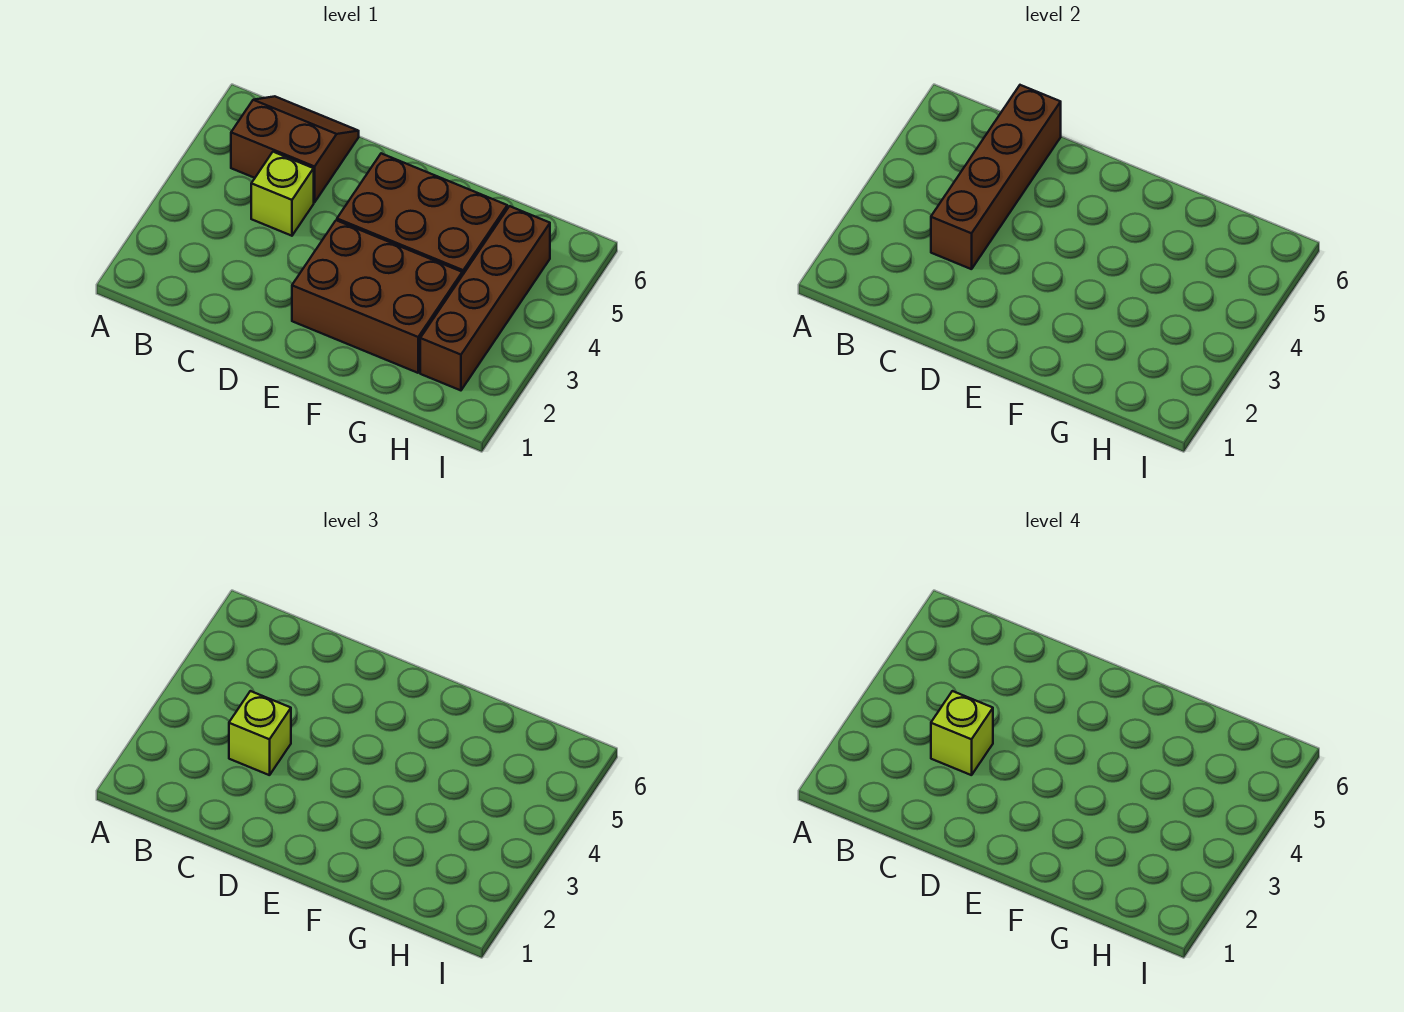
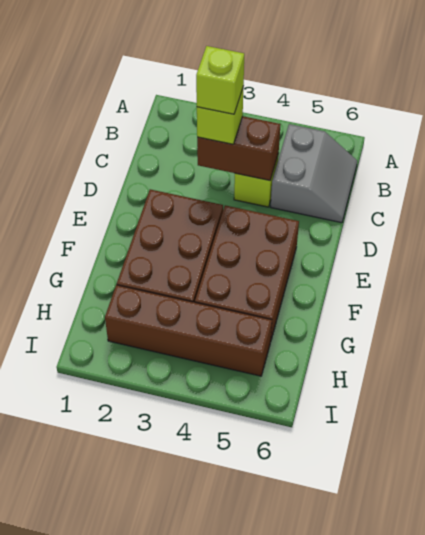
brown 2x2 slope [231,96,359,202] -> grey 2x2 slope [271,124,357,223]
brown 1x4 brick [931,85,1061,269] -> brown 1x2 brick [197,116,281,180]

